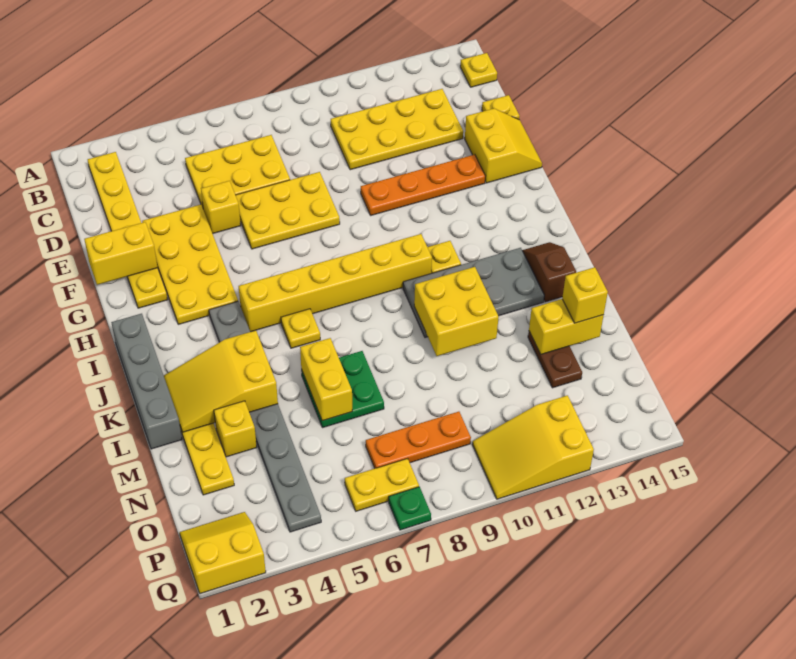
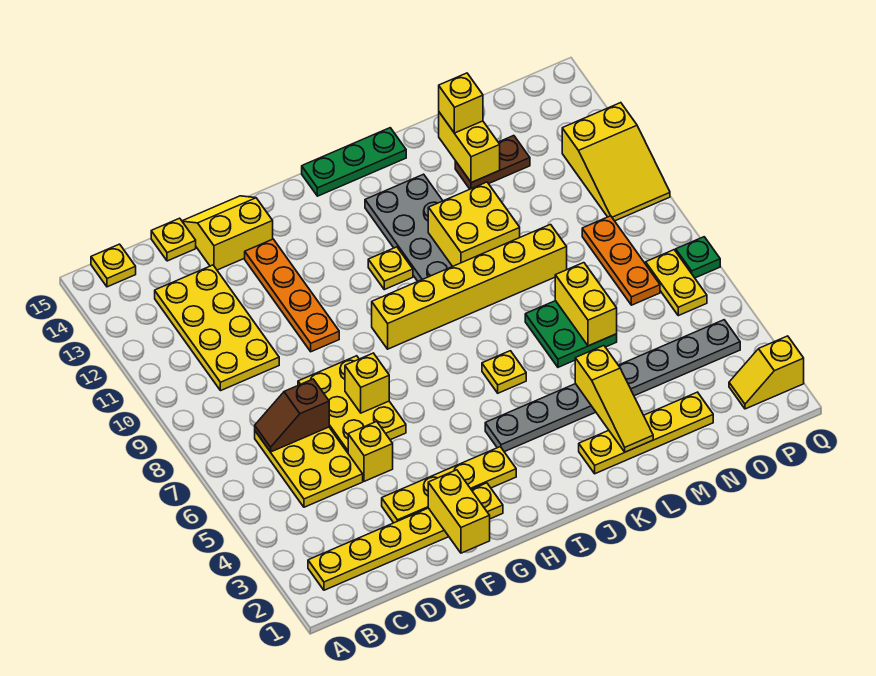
yellow 2x4 plate [142,205,238,324] -> yellow 1x4 plate [382,447,516,523]
grey 1x4 brick [111,314,182,449] -> none
yellow 1x6 brick [239,234,432,332] -> yellow 1x6 brick turned to [372,225,567,349]
none -> green 1x3 plate [302,128,406,196]
brown 1x2 slope [522,242,576,302] -> brown 1x2 slope moved to [255,379,329,452]
yellow 2x3 slope [164,330,278,432] -> yellow 1x3 slope [575,346,653,452]
yellow 1x2 brick [300,338,352,421] -> yellow 1x2 brick turned to [555,263,617,346]
yellow 1x1 brick [214,401,257,457] -> yellow 1x1 brick moved to [345,353,389,413]
yellow 2x2 slope [180,512,266,594] -> yellow 1x2 slope [729,336,804,409]

